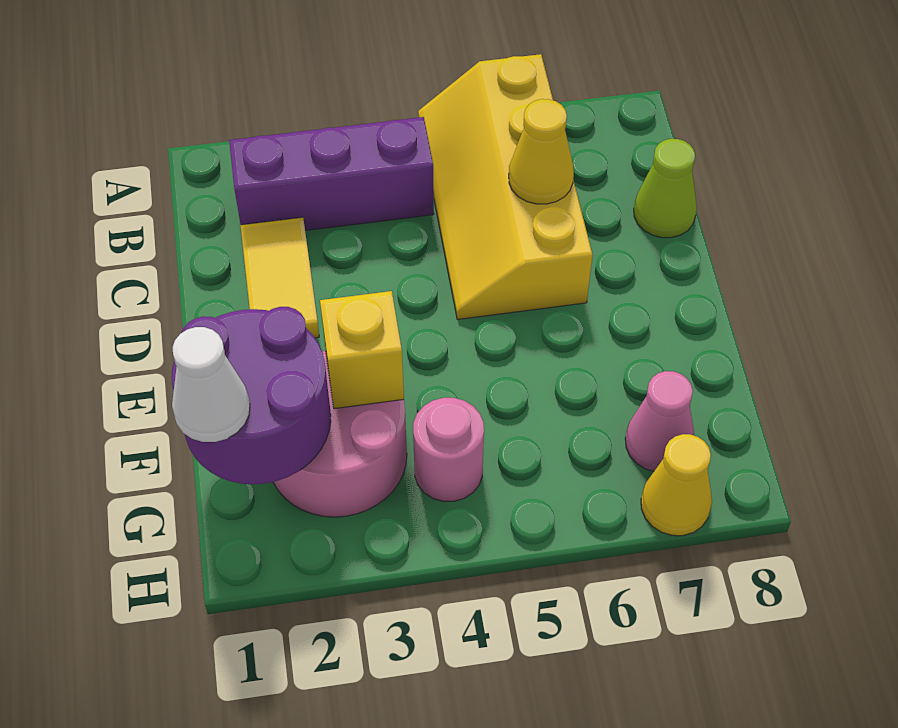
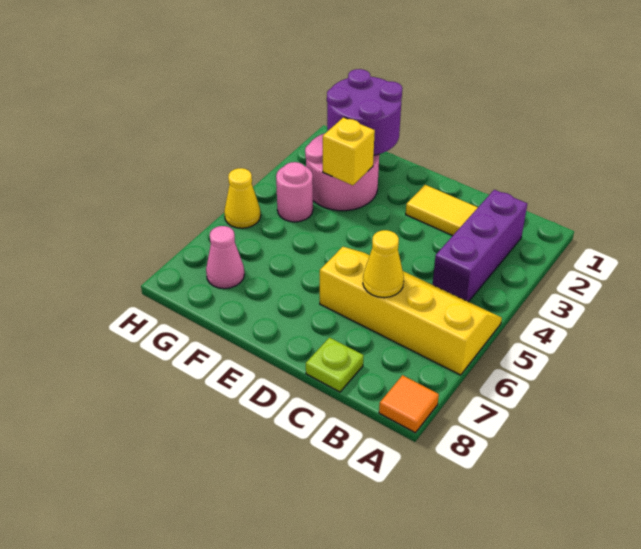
none -> orange 1x1 tile [379,375,439,433]
lime 1x1 cone [634,139,697,238] -> lime 1x1 plate [306,338,364,392]
white 1x1 cone [172,327,250,442] -> none
yellow 1x1 cone [641,434,712,536] -> yellow 1x1 cone moved to [224,168,261,228]

